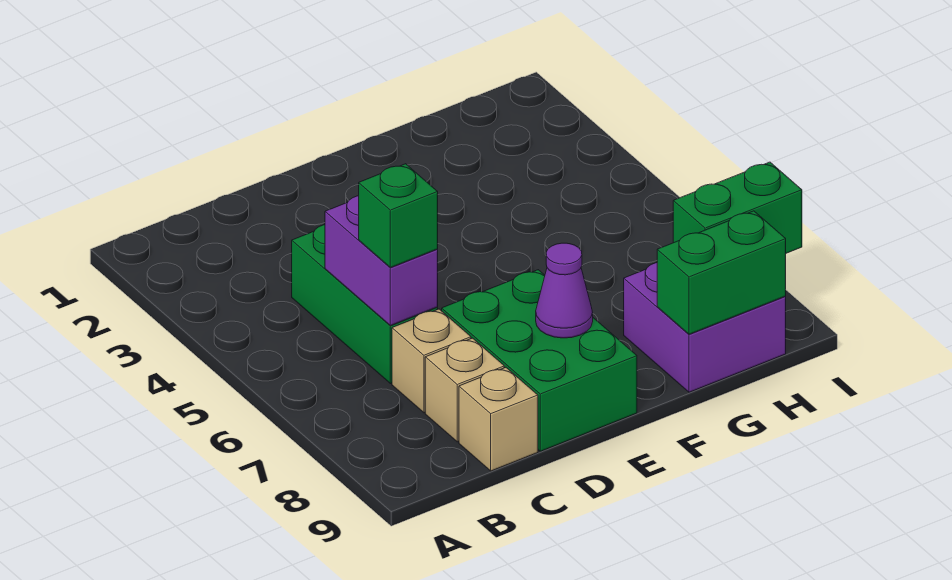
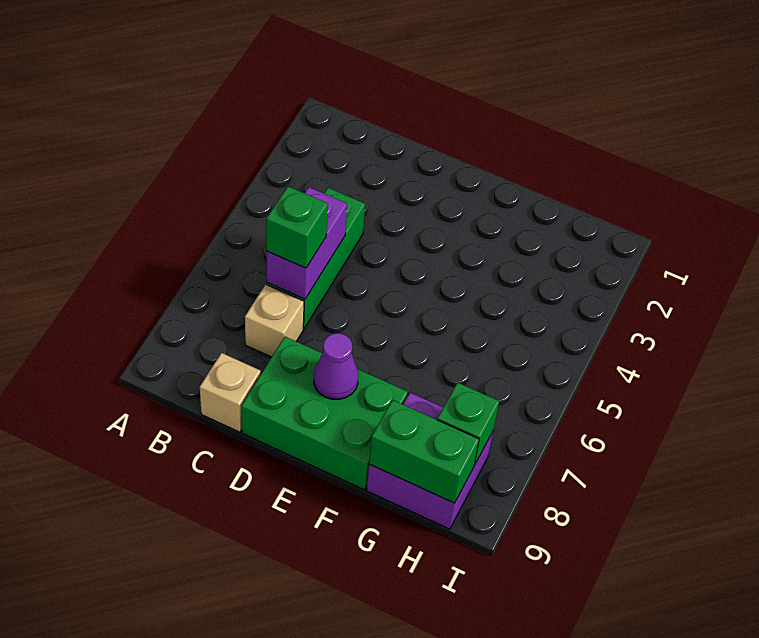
tan 1x1 brick [425,338,504,442] -> none
green 2x3 brick [442,270,637,451] -> green 2x3 brick turned to [241,337,408,490]
green 1x2 brick [673,162,802,253] -> green 1x1 brick [437,383,499,465]

